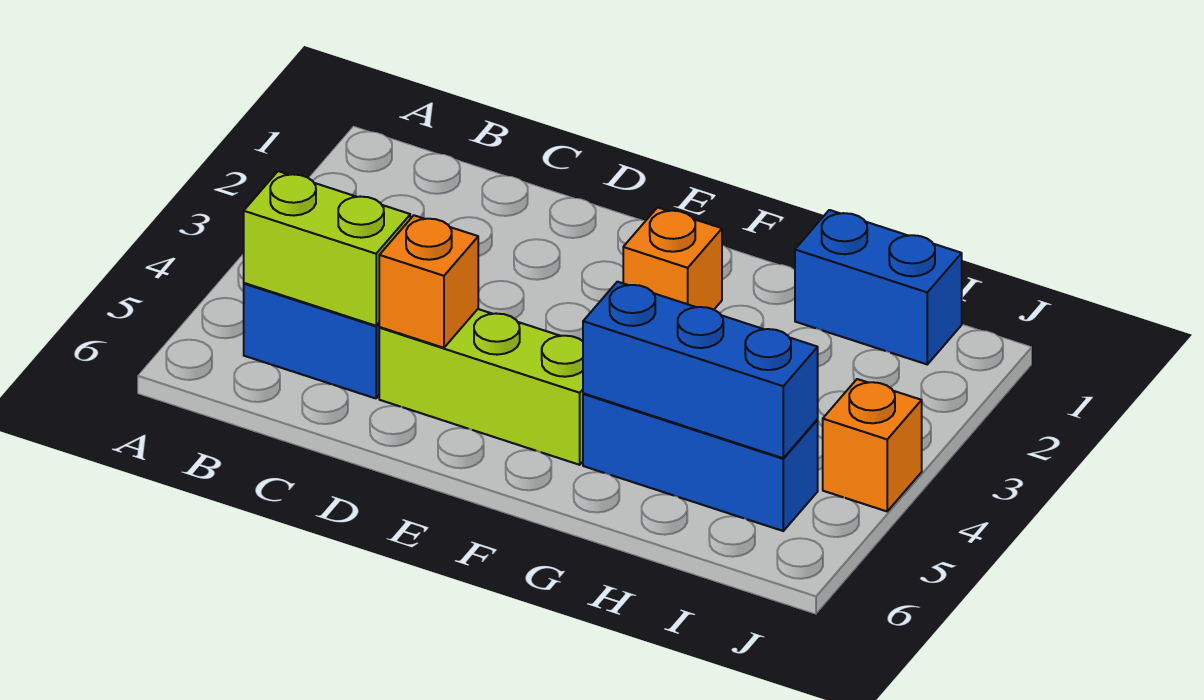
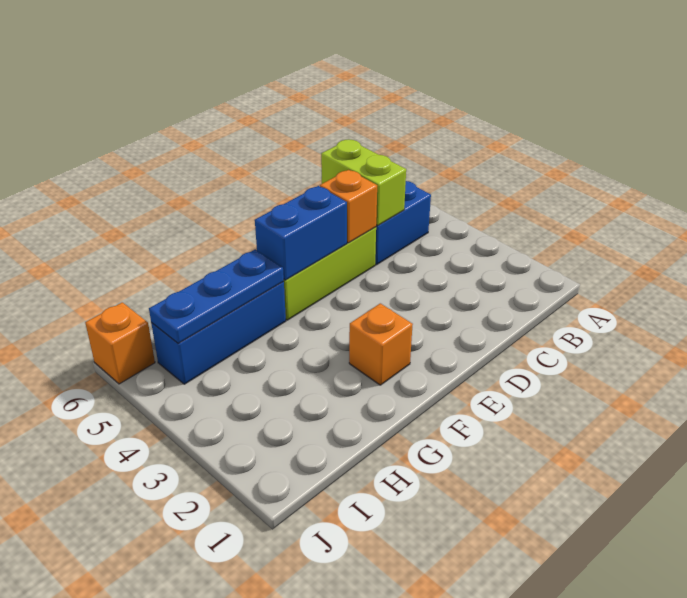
lime 1x2 brick [244,171,410,326] -> lime 1x2 brick turned to [321,140,406,225]
blue 1x3 brick [583,282,818,458] -> blue 1x3 plate [149,249,284,343]
blue 1x2 brick [795,210,962,364] -> blue 1x2 brick moved to [255,186,347,280]
orange 1x1 brick [823,379,922,511] -> orange 1x1 brick moved to [85,302,155,384]

